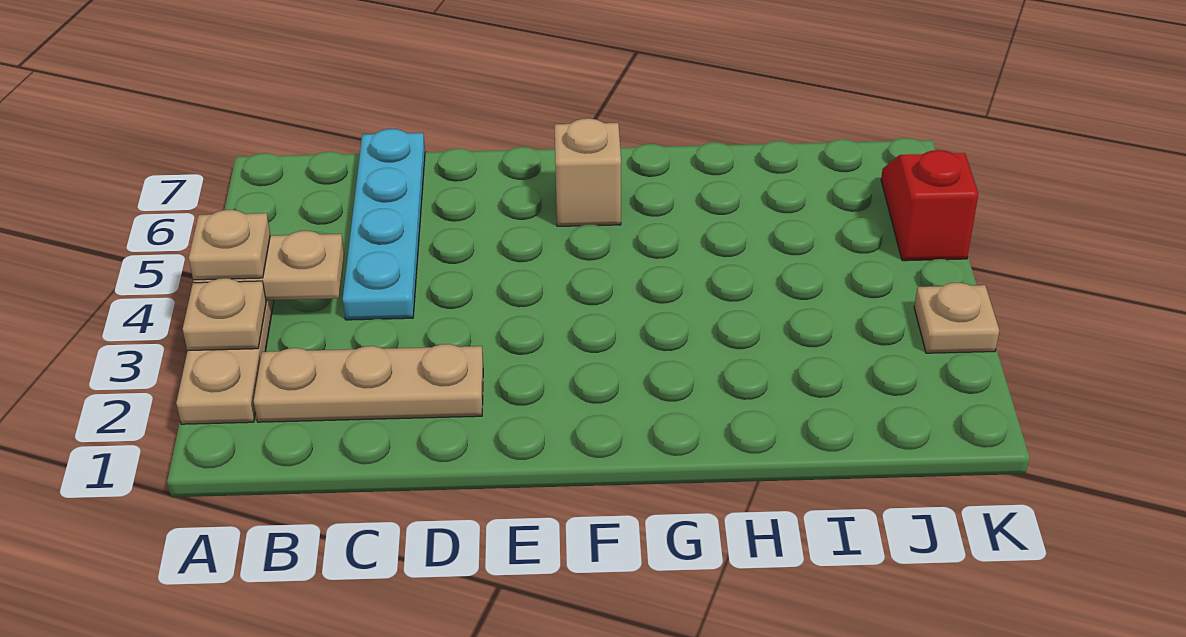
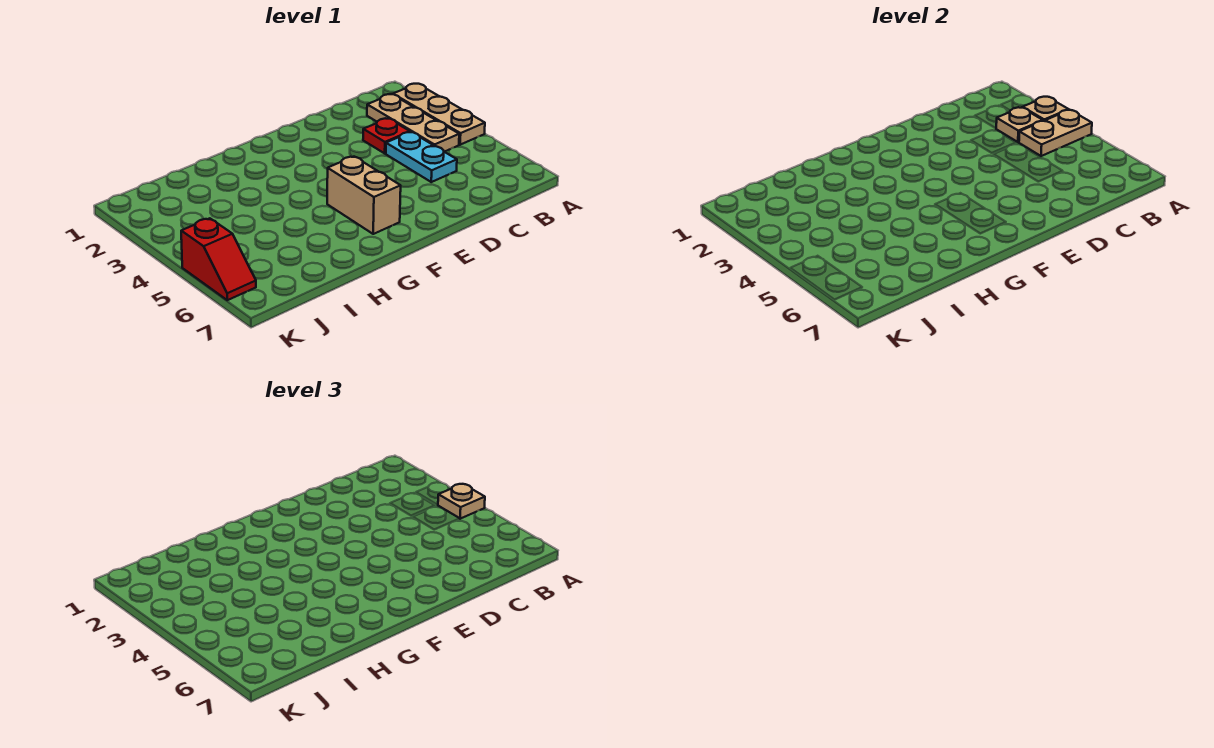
tan 1x3 plate [254,344,483,422] -> tan 1x3 plate turned to [367,94,459,152]
none -> red 1x1 plate [363,118,410,153]
cyan 1x4 plate [343,129,425,320] -> cyan 1x2 plate [386,132,457,182]
tan 1x1 brick [555,118,621,226] -> tan 1x2 brick [327,157,401,234]
tan 1x1 plate [914,283,999,353] -> tan 1x1 plate moved to [996,107,1043,142]

